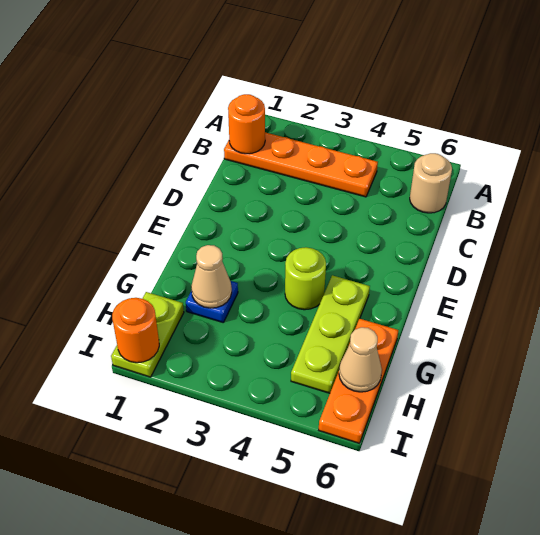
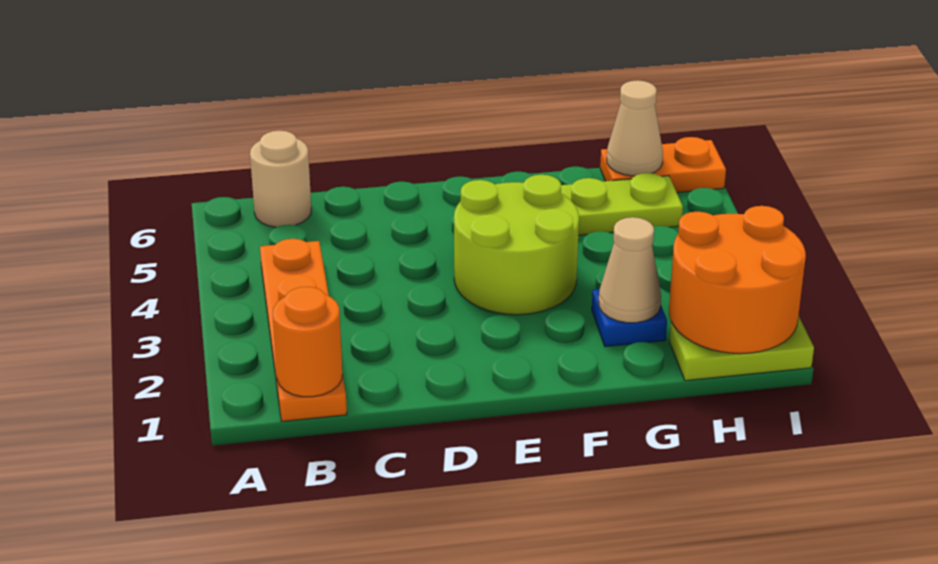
lime 1x1 round brick [285,248,326,310] -> lime 2x2 round brick [454,175,579,315]
orange 1x3 plate [319,319,398,443] -> orange 1x2 plate [600,137,726,193]
orange 1x1 round brick [112,298,159,363] -> orange 2x2 round brick [669,206,806,354]

